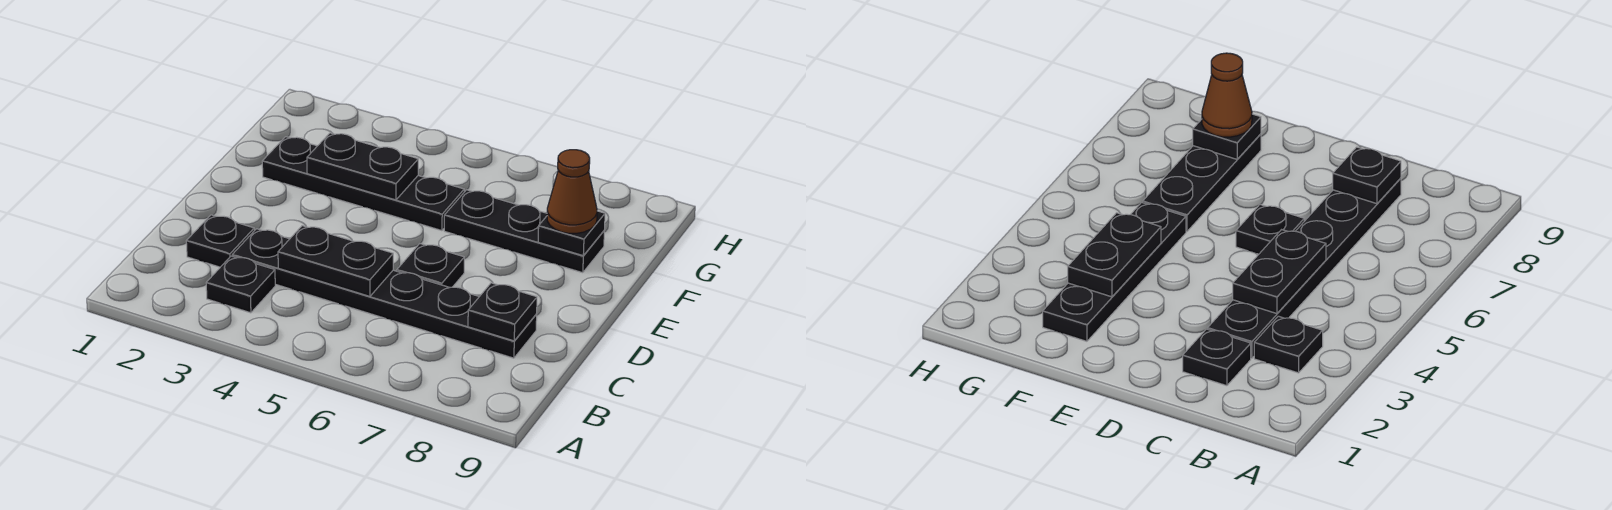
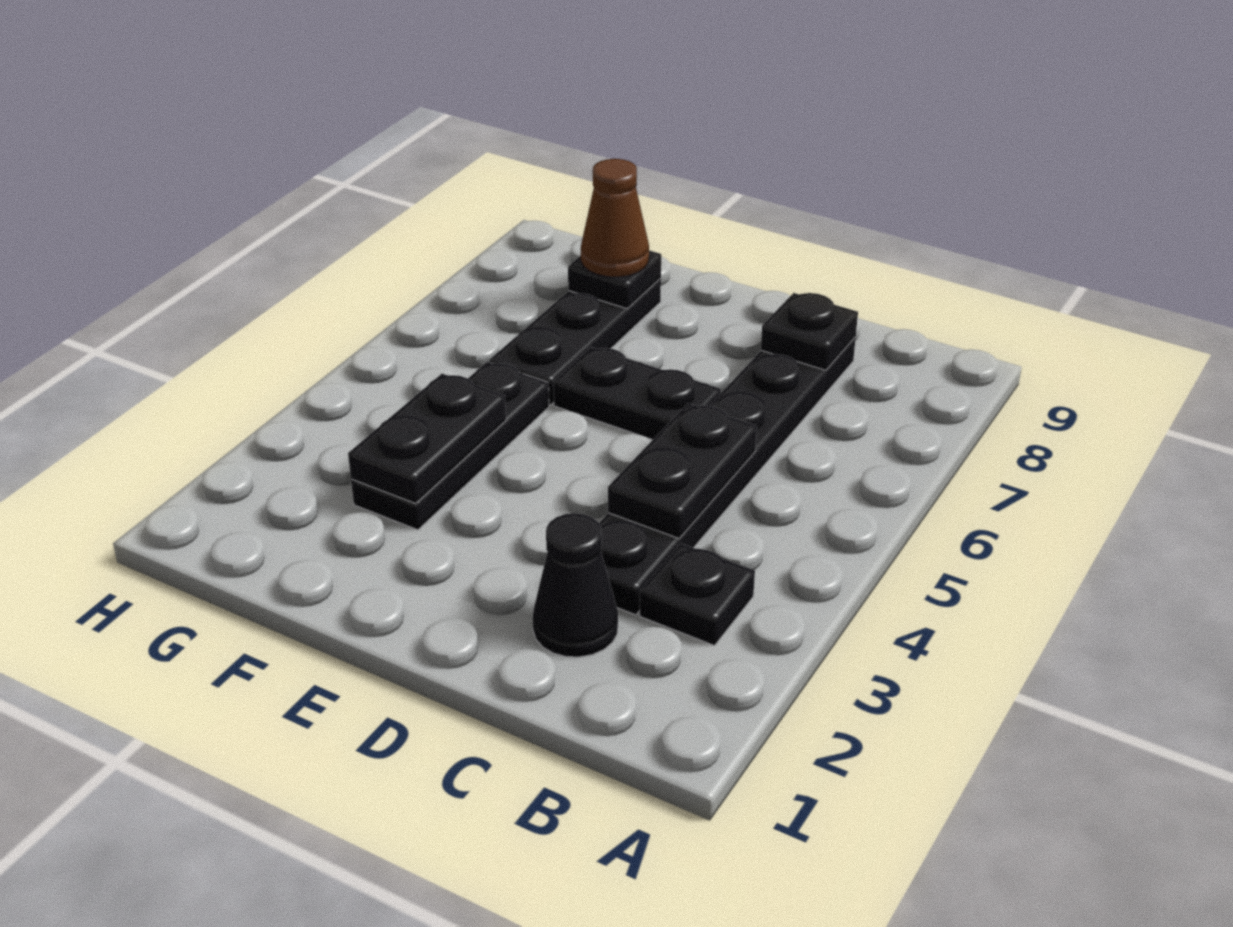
black 1x1 plate [186,215,254,267] -> black 1x1 cone [533,513,618,657]
black 1x1 plate [397,244,464,288] -> black 1x2 plate [553,347,721,440]
black 1x4 plate [262,137,464,231] -> black 1x3 plate [351,362,549,530]

